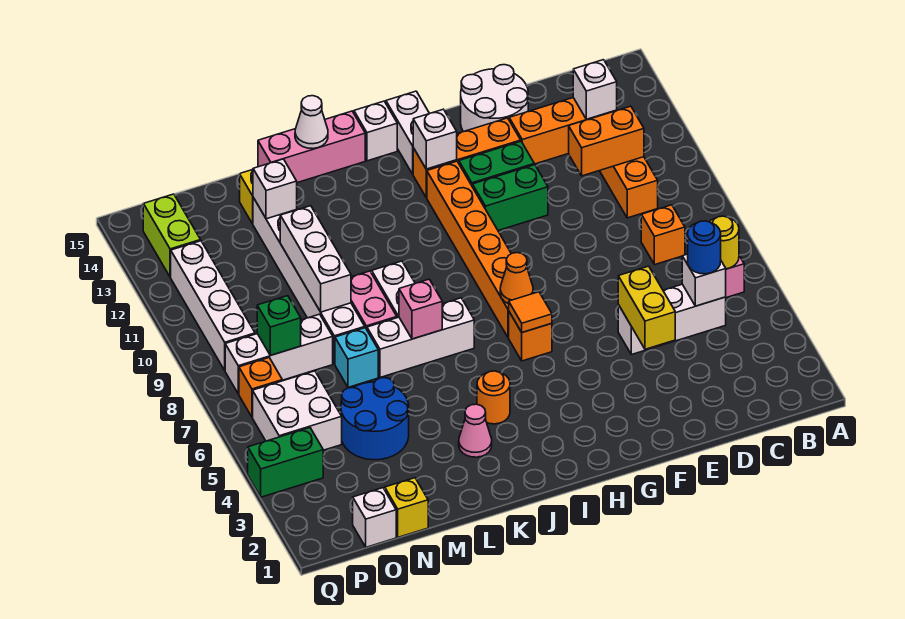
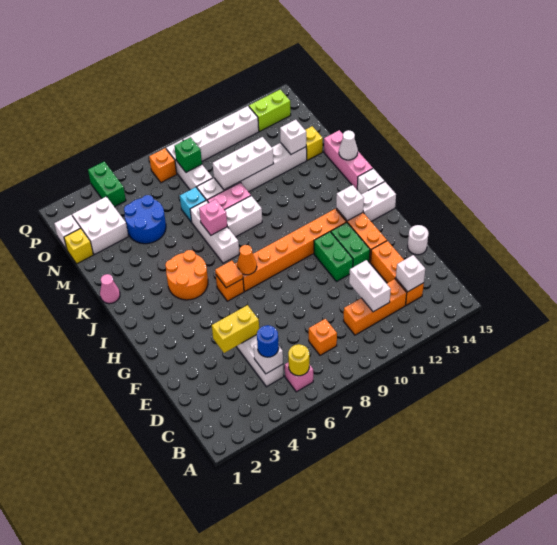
orange 1x2 brick [569,106,644,176] -> white 1x2 brick [349,260,391,312]
white 2x2 round brick [461,65,528,132] -> white 1x1 round brick [408,225,428,255]
orange 1x1 round brick [477,371,510,424] -> orange 2x2 round brick [165,250,208,300]
pink 1x1 cone [459,404,492,457] -> pink 1x1 cone moved to [100,274,120,304]
white 2x2 brick [253,371,342,450] -> white 2x2 brick moved to [72,197,129,255]

